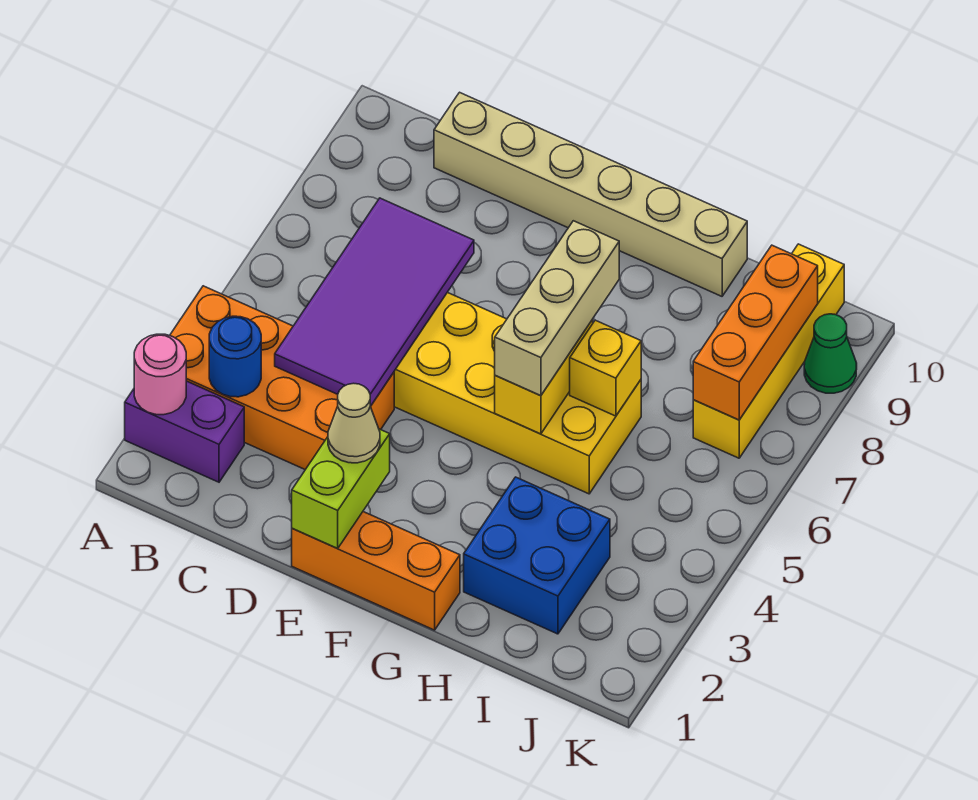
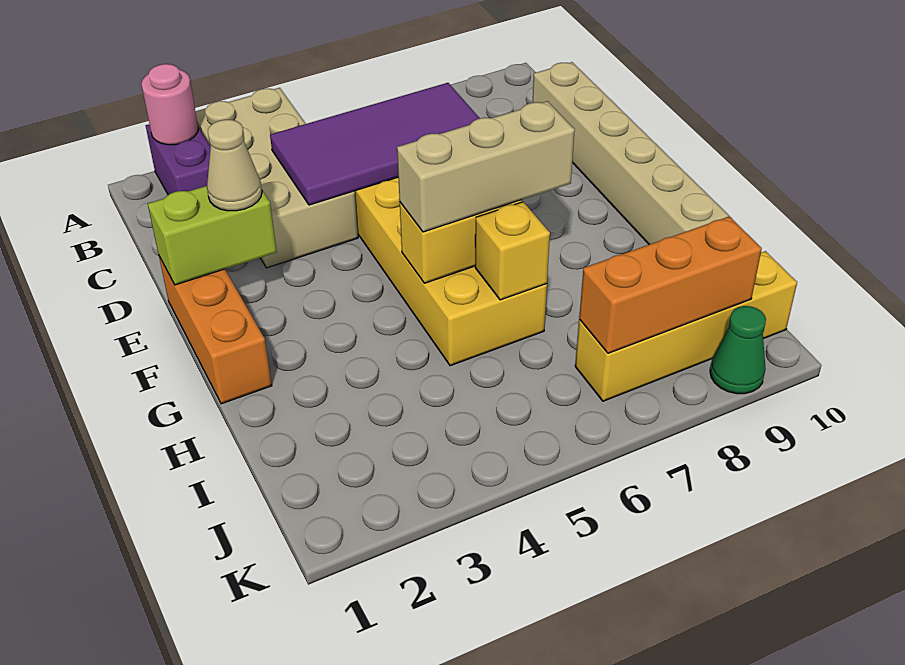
orange 2x4 brick [170,286,394,470] -> tan 2x4 brick [196,88,358,268]
blue 1x1 round brick [209,316,261,397] -> none
blue 2x2 brick [464,477,610,634] -> none

